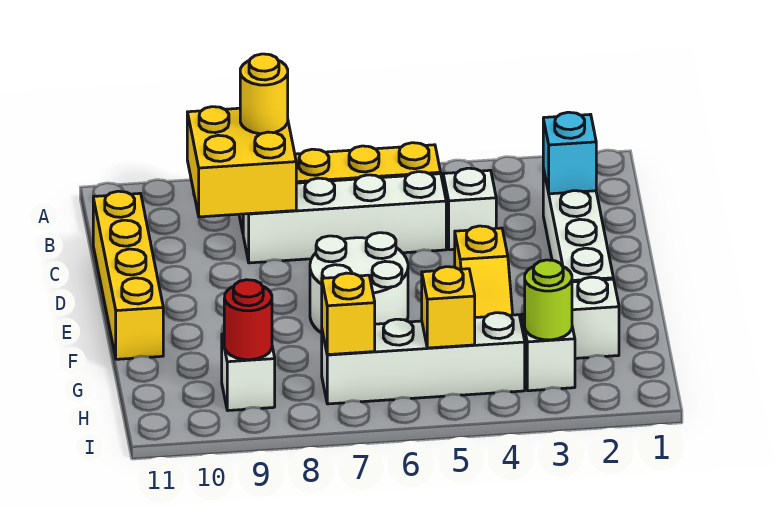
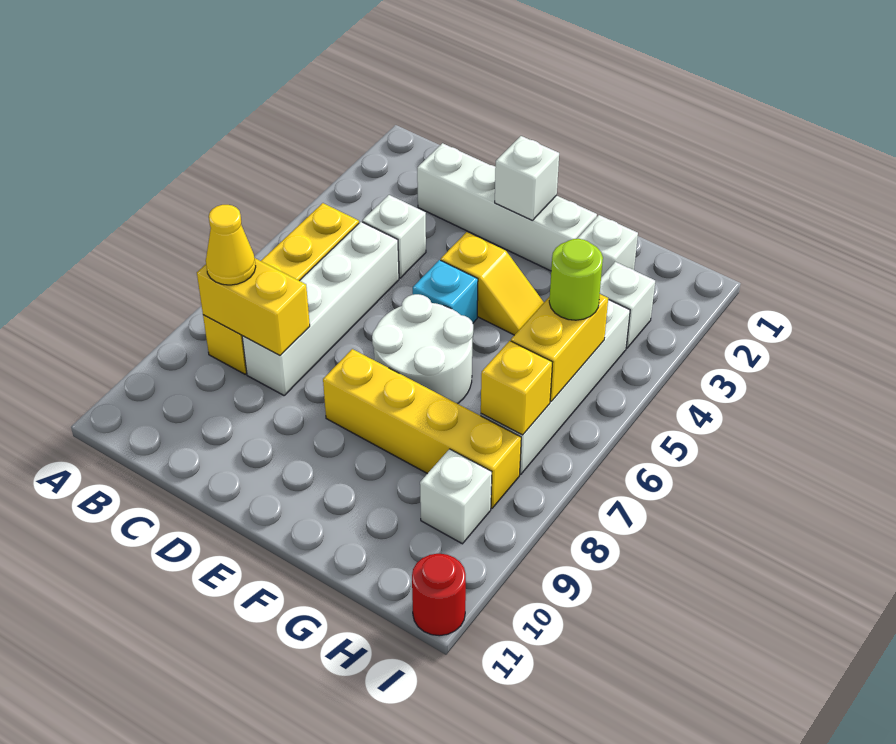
yellow 2x2 brick [187,107,296,217] -> yellow 1x2 brick [197,258,310,356]
yellow 1x1 round brick [240,54,288,134] -> yellow 1x1 cone [206,205,256,285]
cyan 1x1 brick [543,112,596,194] -> cyan 1x1 brick moved to [413,260,478,323]
yellow 1x4 brick [93,191,163,359] -> yellow 1x4 brick moved to [323,349,521,508]
none -> white 1x1 brick [495,136,559,220]
lime 1x1 round brick [525,260,572,340] -> lime 1x1 round brick moved to [549,239,603,320]
yellow 1x1 brick [422,267,475,348] -> yellow 1x2 brick [511,294,608,401]
red 1x1 round brick [224,280,272,360] -> red 1x1 round brick moved to [412,554,466,636]

